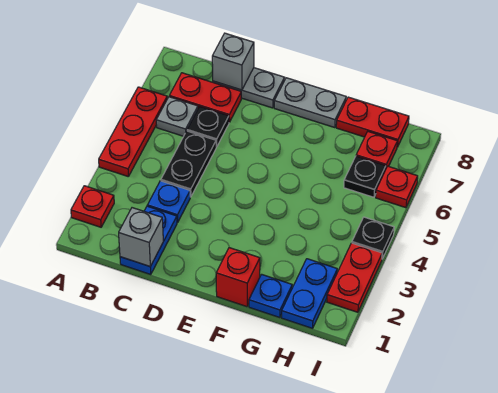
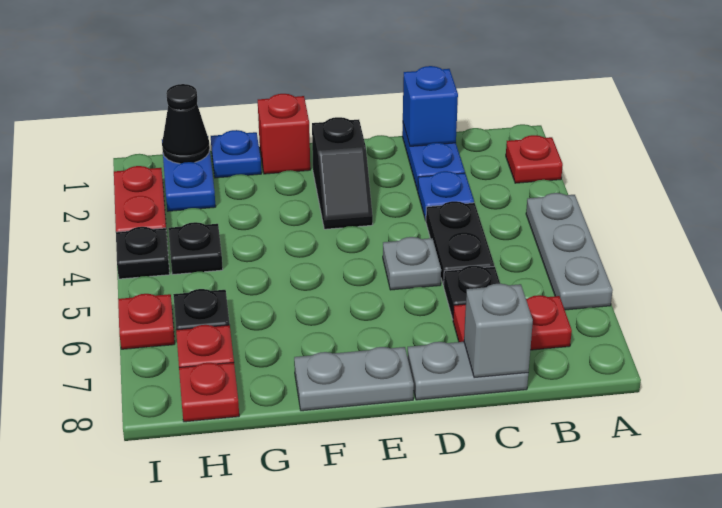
red 1x3 plate [99,87,167,177] -> grey 1x3 plate [526,193,613,310]
grey 1x1 plate [156,97,198,136] -> grey 1x1 plate moved to [383,237,441,290]
grey 1x1 brick [119,208,163,267] -> blue 1x1 brick [403,66,458,146]
none -> black 1x2 slope [312,117,373,229]
red 1x2 plate [336,97,409,147] -> red 1x1 plate [179,363,239,422]
none -> black 1x1 cone [162,84,210,164]
none -> black 1x1 plate [168,222,223,275]

